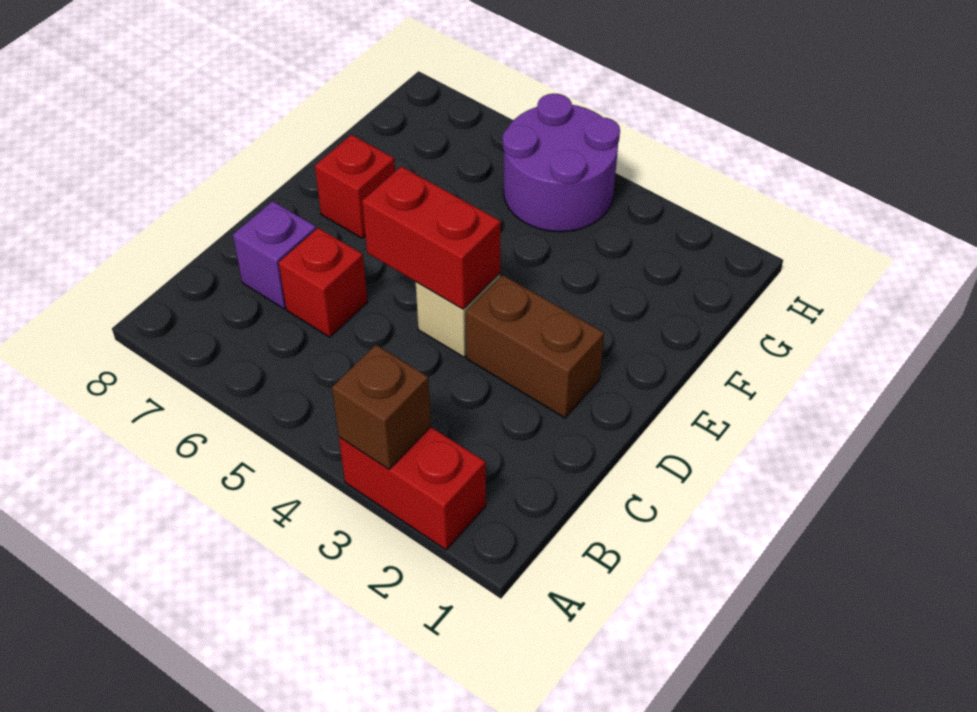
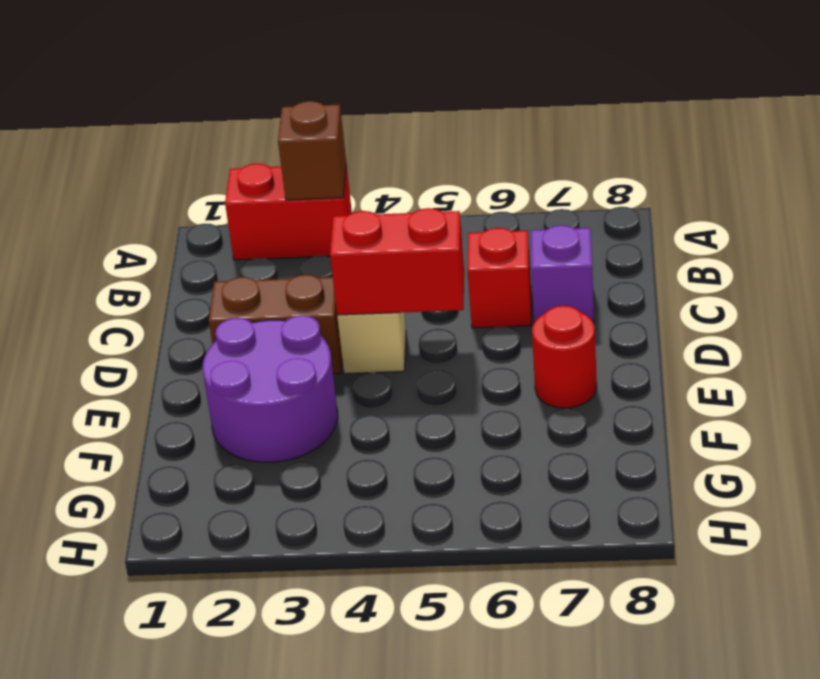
red 1x1 brick [315,135,395,238] -> red 1x1 round brick [532,306,597,408]
purple 2x2 round brick [503,93,620,232] -> purple 2x2 round brick moved to [203,316,338,462]

